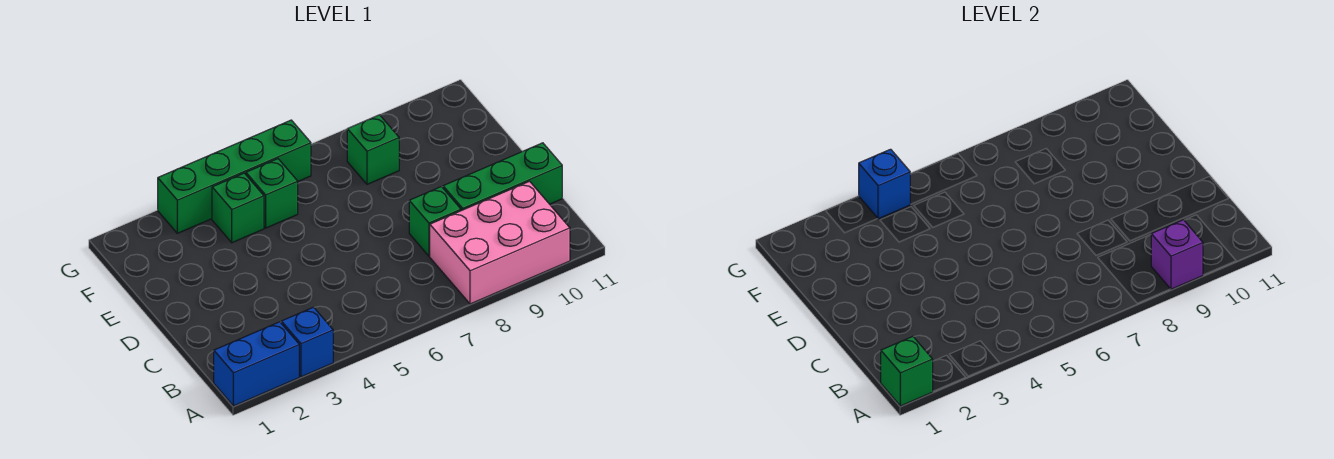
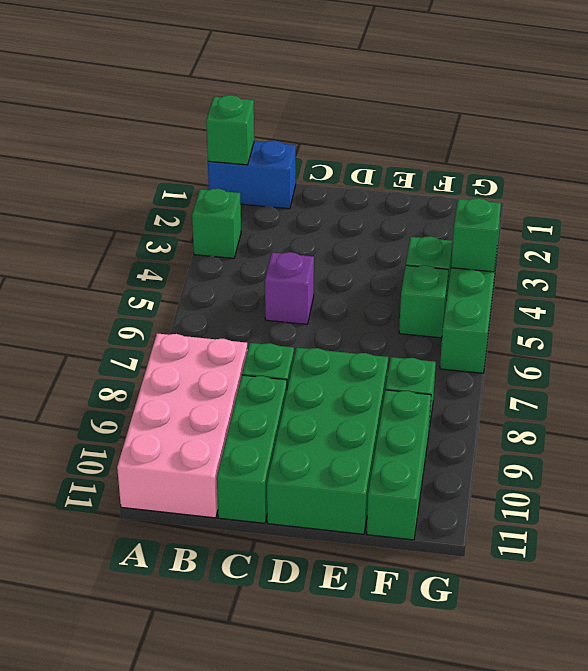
blue 1x2 brick [214,322,299,406] -> blue 1x2 brick turned to [208,140,296,209]
blue 1x1 brick [281,307,333,377] -> green 1x1 brick [192,188,241,258]
pink 2x3 brick [430,181,570,304] -> pink 2x4 brick [117,333,248,518]
purple 1x1 brick [1151,220,1203,289] -> purple 1x1 brick moved to [265,252,314,324]
none -> green 2x4 brick [267,348,388,534]
none -> green 1x3 brick [367,390,431,540]
blue 1x1 brick [859,149,910,219] -> green 1x1 brick [451,198,501,272]

